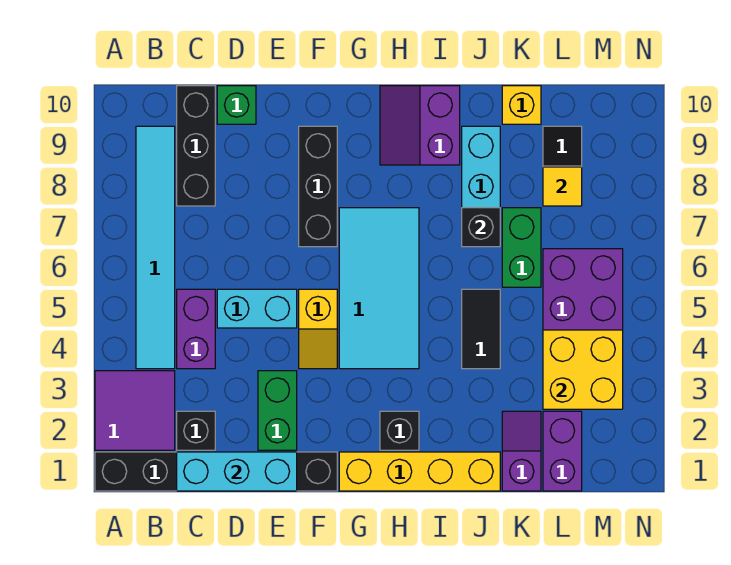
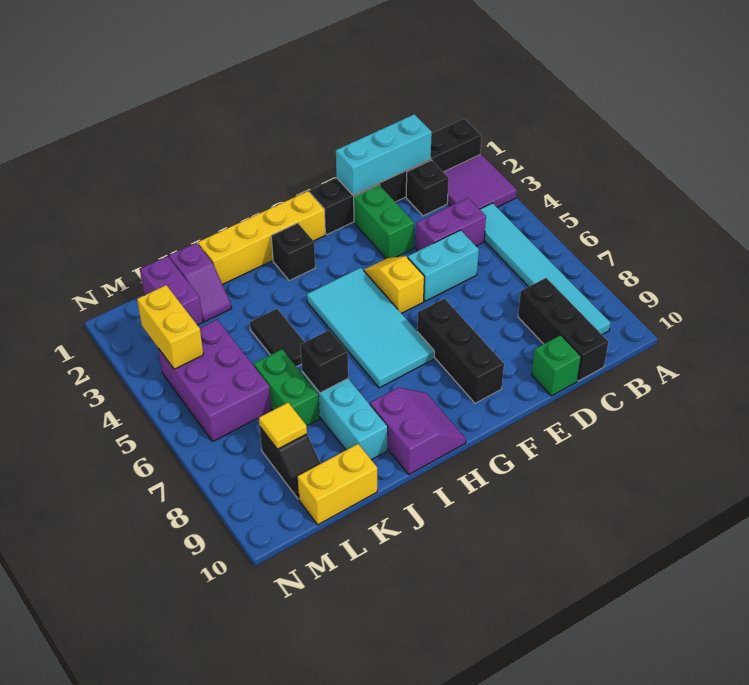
purple 1x2 brick [177,289,215,369] -> purple 1x2 brick turned to [416,198,486,251]
yellow 1x1 brick [502,86,541,124] -> yellow 1x2 brick [298,444,377,525]
yellow 2x2 brick [543,330,623,409] -> yellow 1x2 brick [137,285,203,369]

